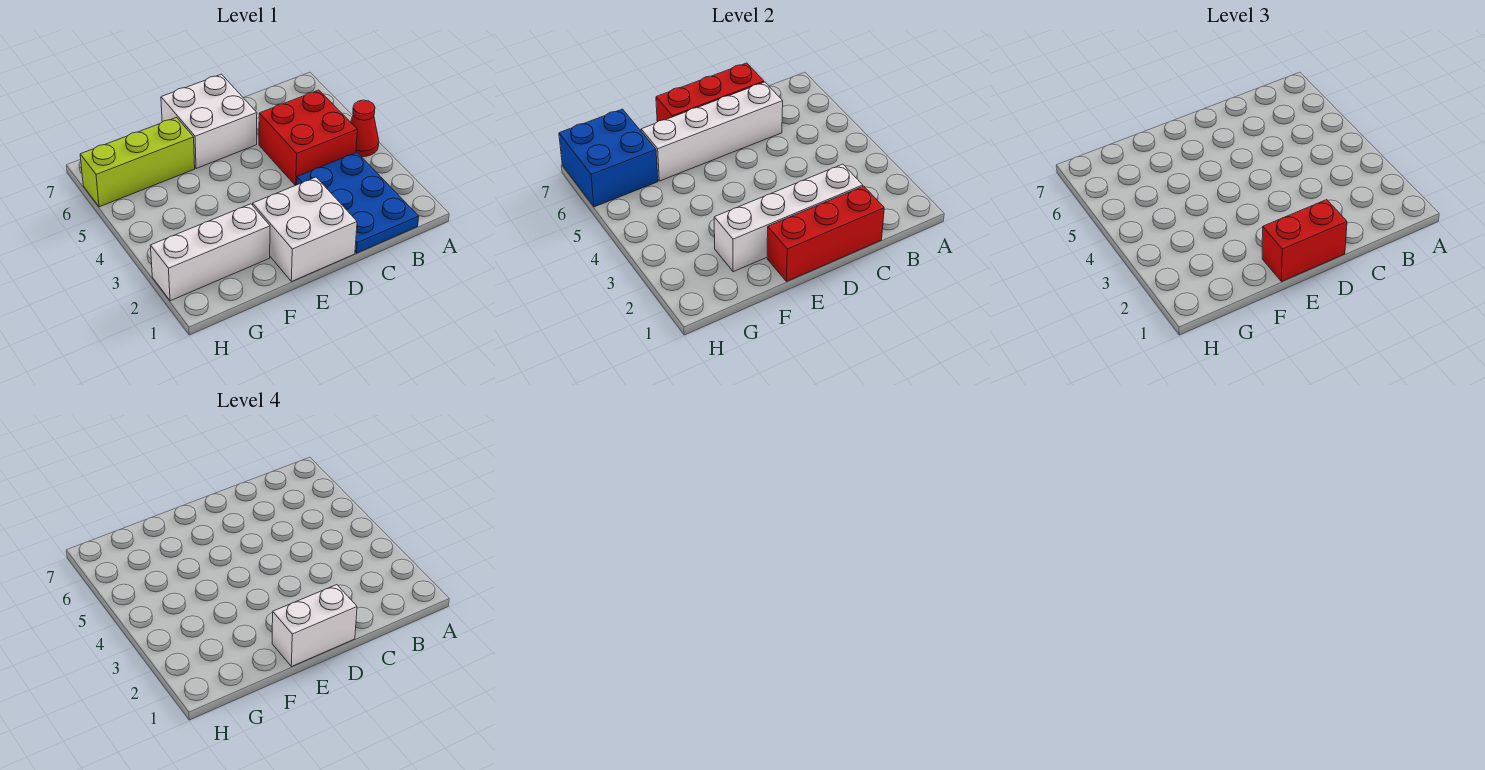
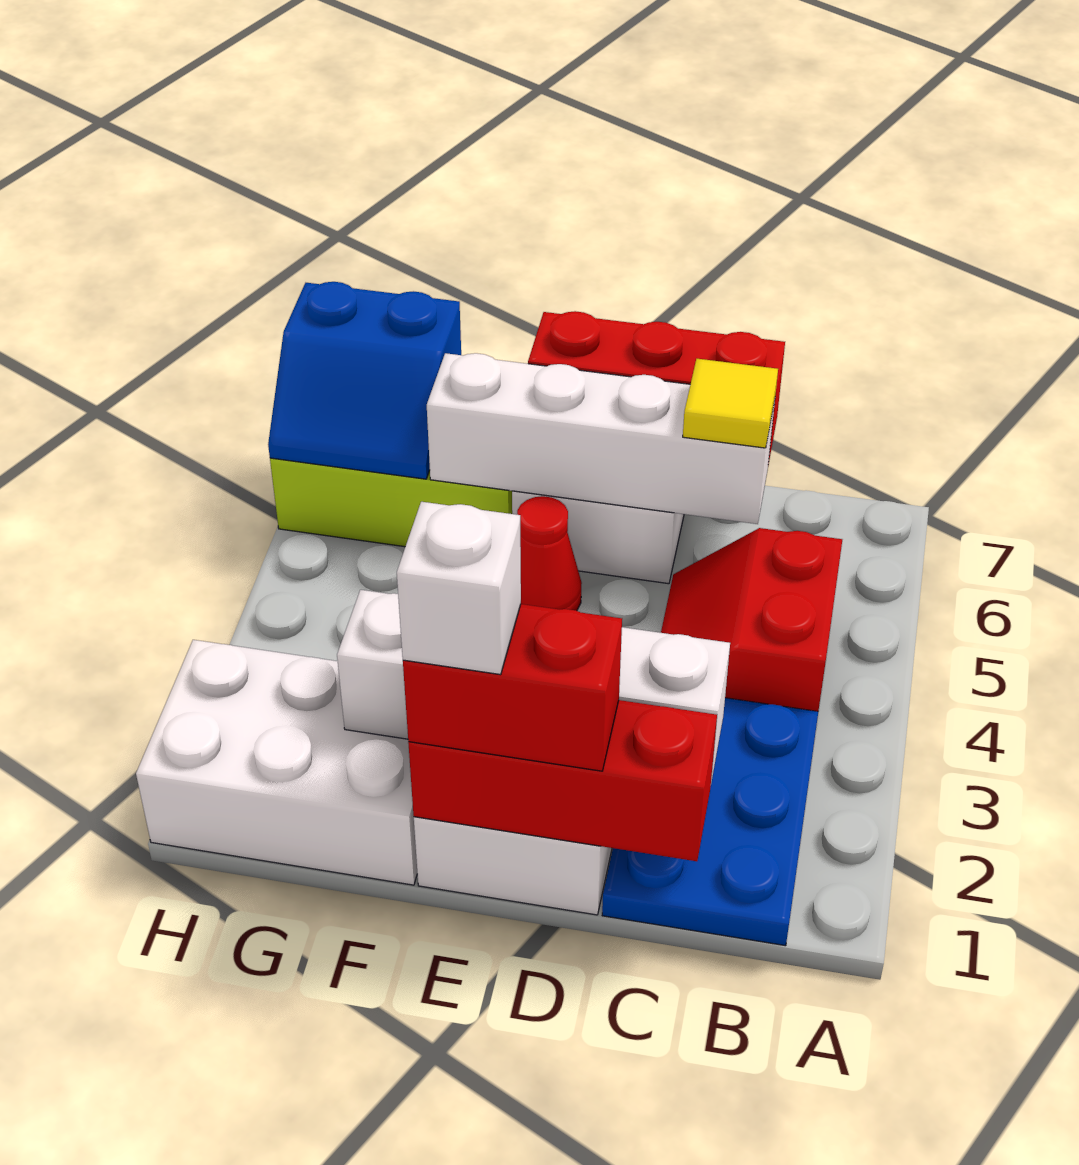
red 1x1 cone [351,100,379,157] -> red 1x1 cone moved to [517,496,582,611]
red 2x2 brick [259,90,357,185] -> red 2x2 slope [661,528,842,711]
none -> yellow 1x1 tile [683,359,778,448]
white 1x2 brick [272,585,357,667] -> white 1x1 brick [397,502,521,675]
white 1x3 brick [150,204,270,301] -> white 2x3 brick [136,640,417,885]
blue 2x2 brick [559,109,658,207] -> blue 2x2 slope [268,282,461,479]

